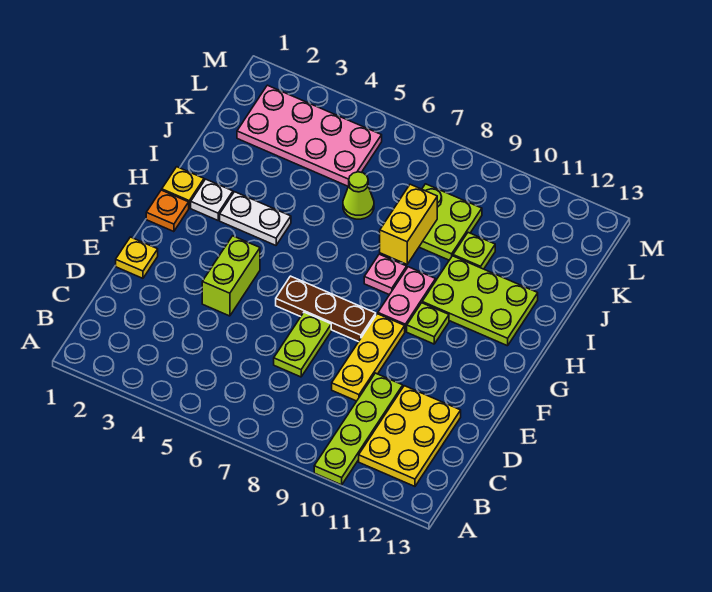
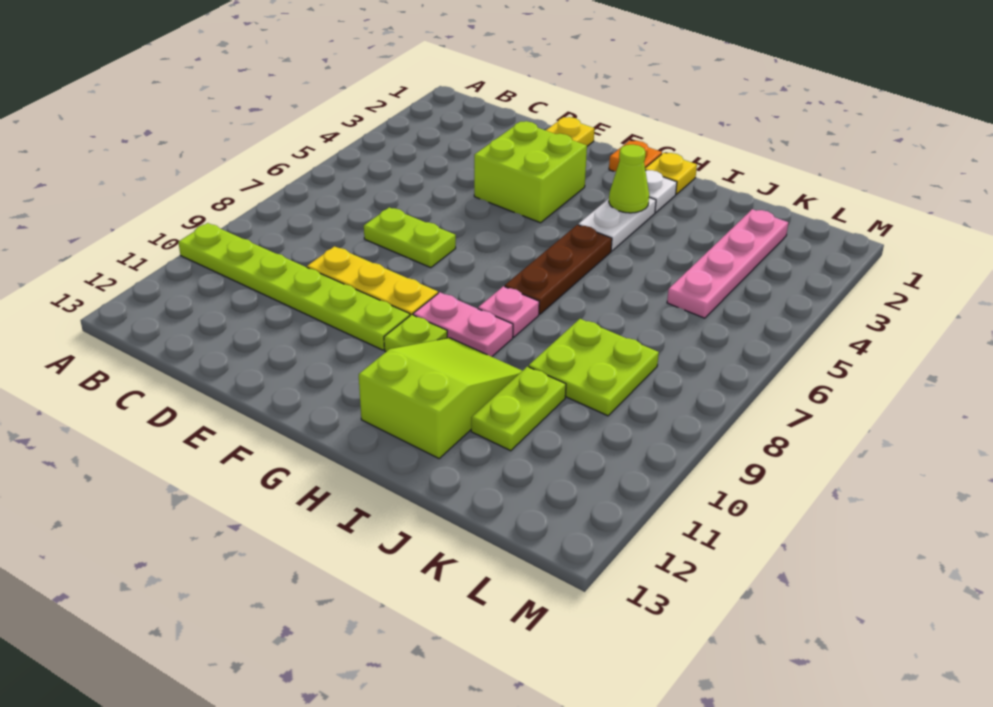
lime 1x4 plate [314,373,403,485] -> lime 1x6 plate [178,223,410,350]
yellow 2x3 plate [359,386,461,486] -> none
lime 1x2 brick [202,236,260,316] -> lime 2x2 brick [474,121,587,223]
brown 1x3 plate [276,276,376,342] -> brown 1x3 plate moved to [505,225,612,314]
lime 2x3 plate [422,256,538,346] -> lime 2x3 slope [359,338,522,458]
yellow 1x2 brick [380,184,437,264] -> none
lime 1x1 cone [343,172,374,219] -> lime 1x1 cone moved to [609,145,649,213]
lime 1x1 plate [453,233,495,269] -> lime 1x2 plate [471,367,566,451]
pink 2x4 plate [237,85,382,186] -> pink 1x4 plate [667,209,788,318]

